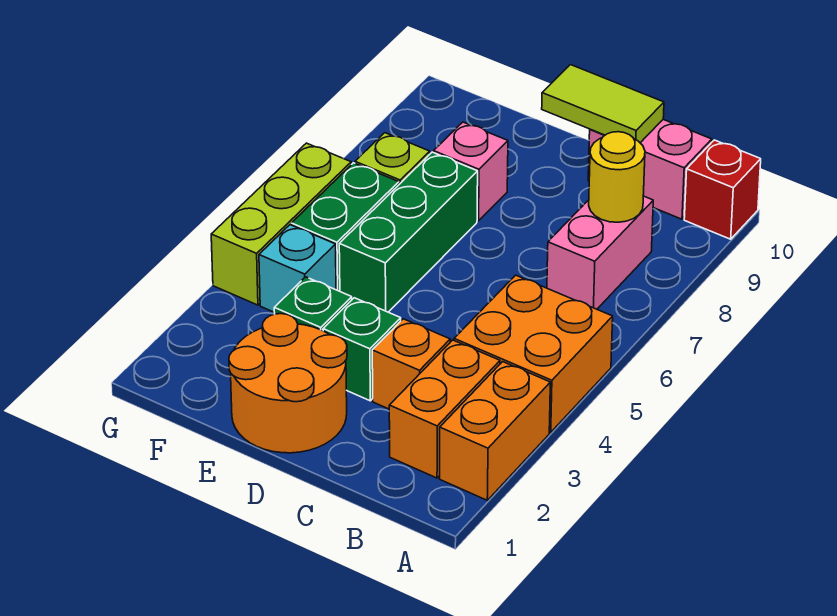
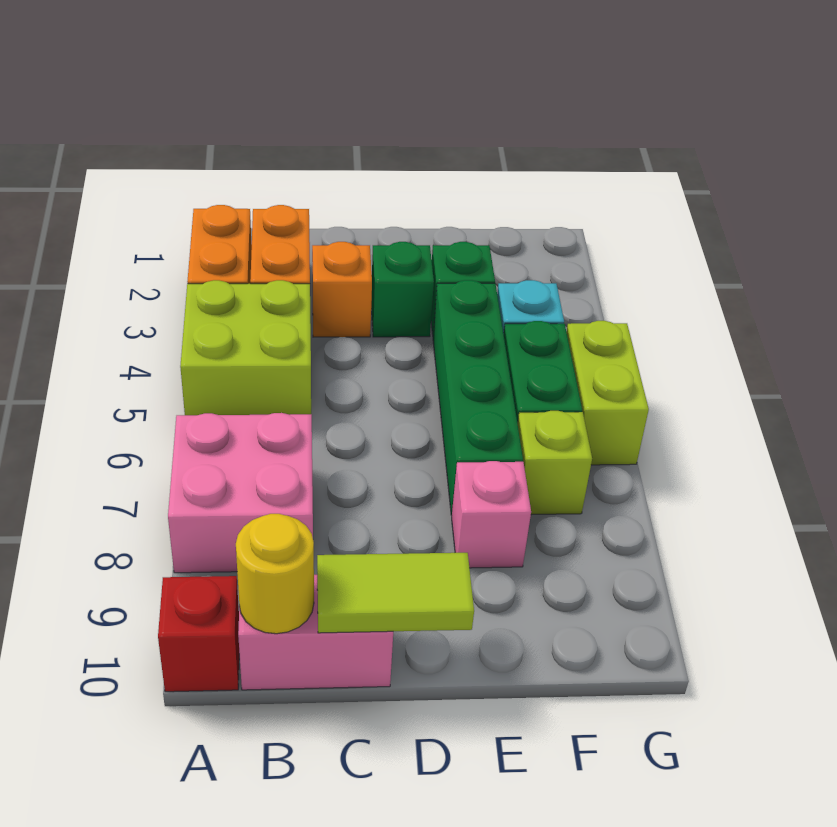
orange 2x2 brick [454,275,613,432] -> lime 2x2 brick [180,280,311,415]
pink 1x2 brick [547,196,653,309] -> pink 2x2 brick [168,413,313,573]
yellow 1x1 round brick [589,132,645,222] -> yellow 1x1 round brick moved to [236,514,314,634]
orange 2x2 round brick [229,314,347,453] -> none
green 1x3 brick [339,152,478,312] -> green 1x4 brick [433,280,523,515]
lime 1x3 brick [211,143,351,305] -> lime 1x2 brick [566,321,649,465]

